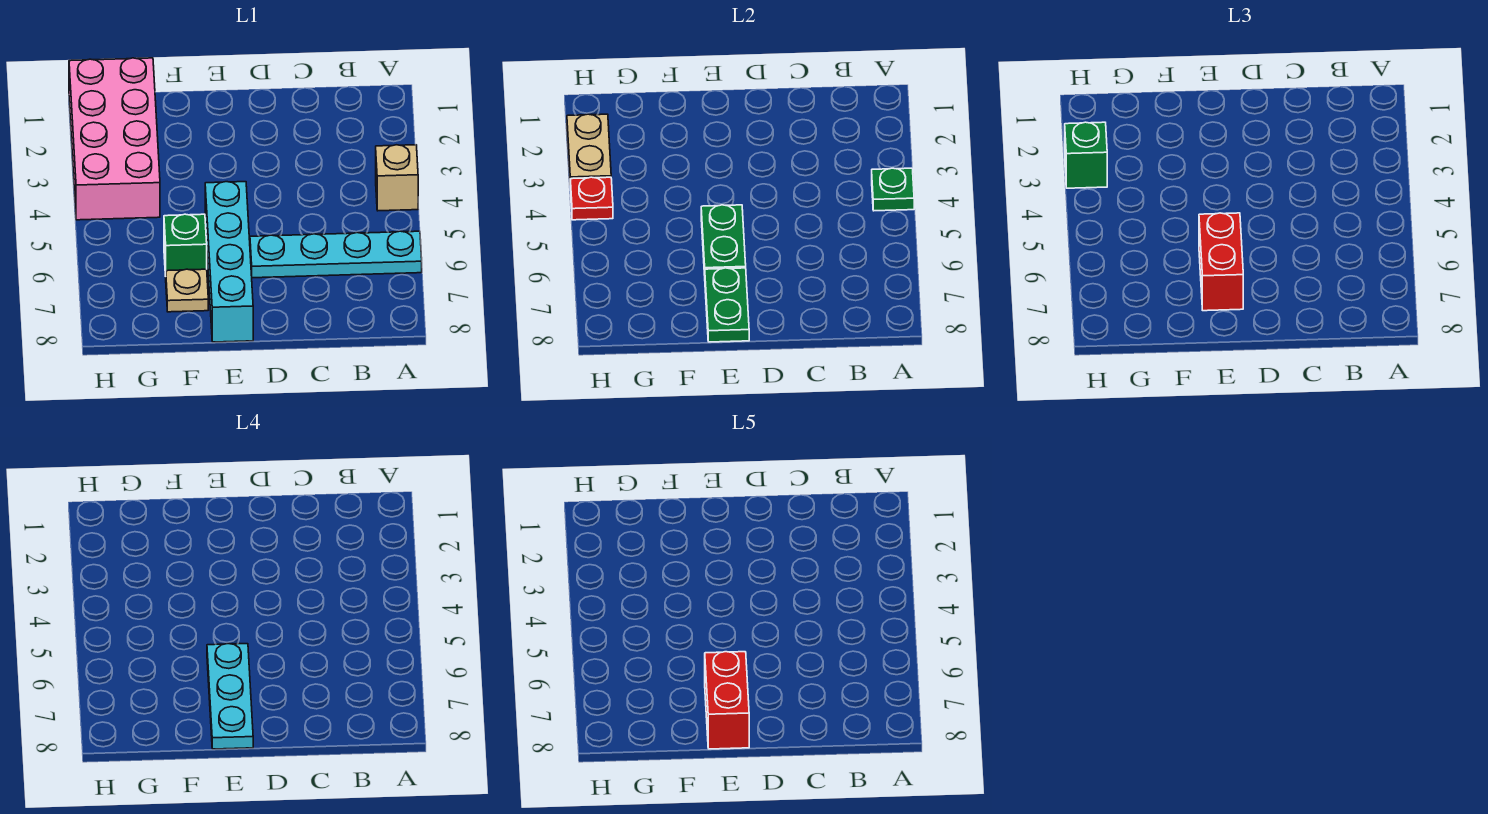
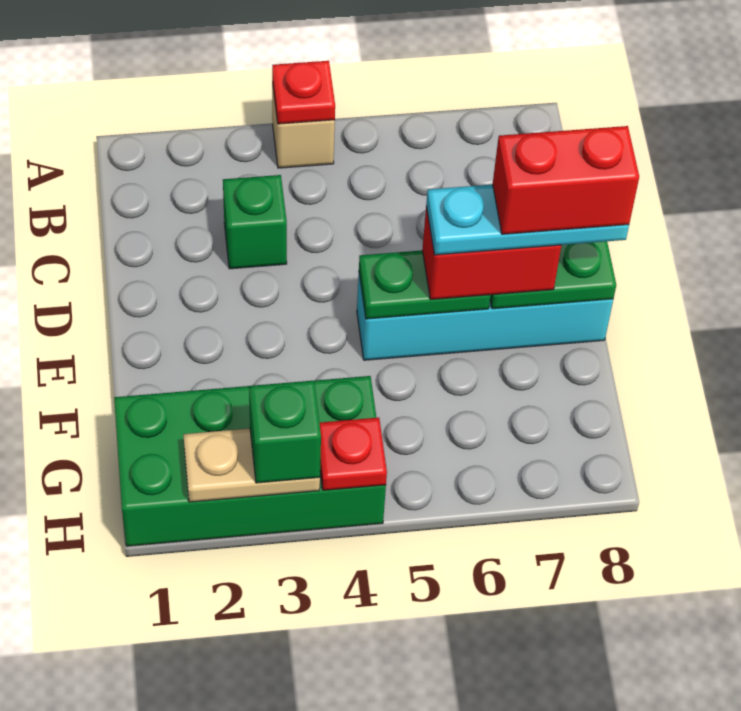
green 1x1 plate [872,168,914,211] -> red 1x1 plate [272,61,335,124]
cyan 1x4 plate [250,231,422,278] -> none
green 1x1 brick [164,214,207,276] -> green 1x1 brick moved to [223,175,287,269]
tan 1x1 plate [166,269,208,312] -> none
pink 2x4 brick [69,58,160,220] -> green 2x4 brick [114,376,386,546]

